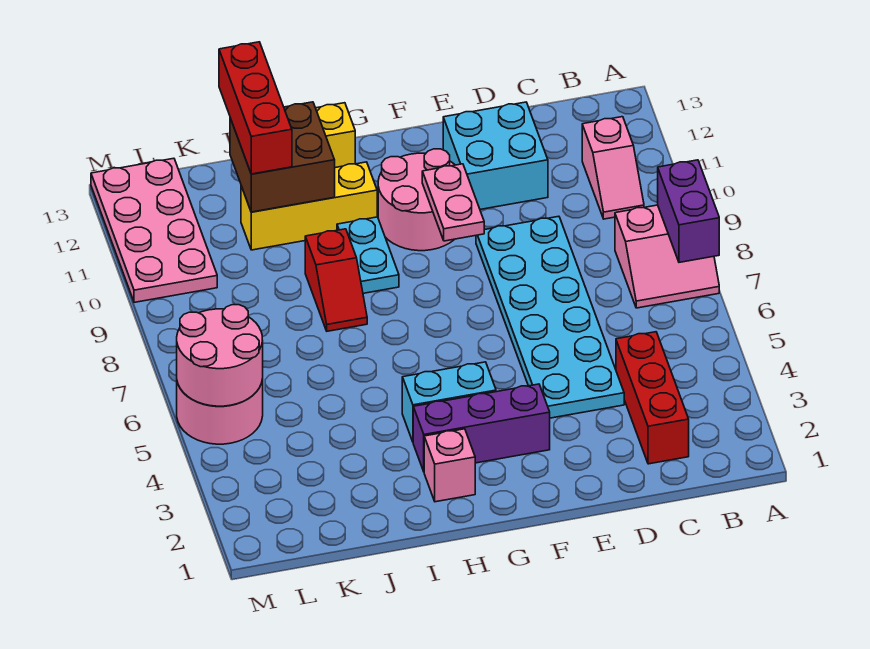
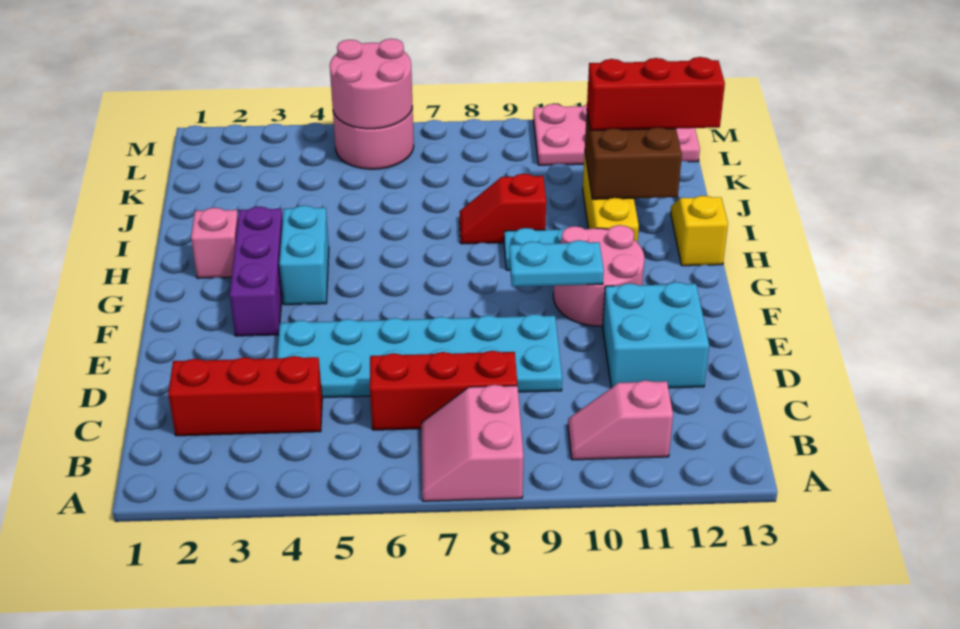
purple 1x2 brick [658,160,719,262] -> none
none -> red 1x3 brick [370,351,517,430]
pink 1x2 plate [422,164,484,241] -> cyan 1x2 plate [509,240,604,287]

